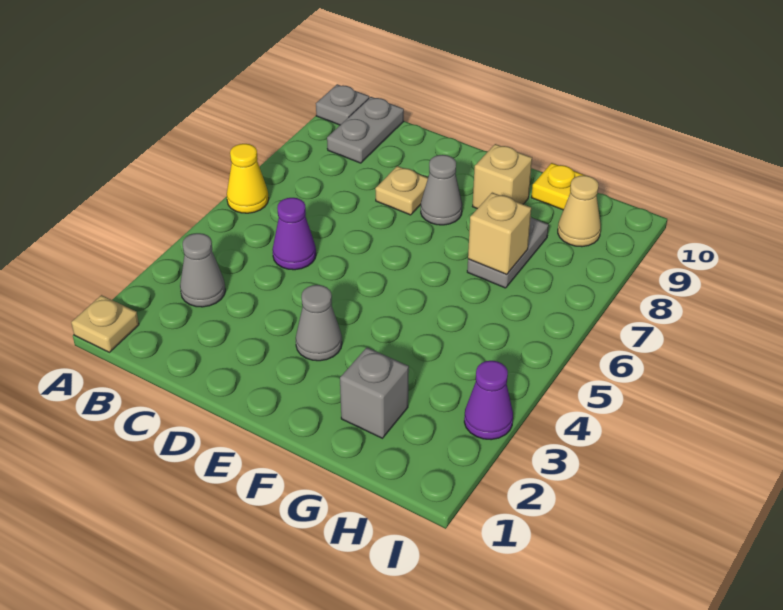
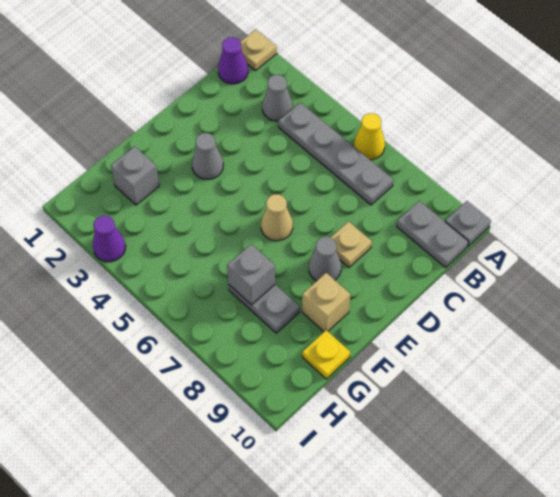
none -> grey 1x4 plate [278,103,393,205]
purple 1x1 cone [272,198,316,270] -> purple 1x1 cone moved to [218,37,248,84]
tan 1x1 brick [468,193,531,274] -> grey 1x1 brick [227,244,275,305]
tan 1x1 cone [558,175,601,247] -> tan 1x1 cone moved to [261,194,293,241]

